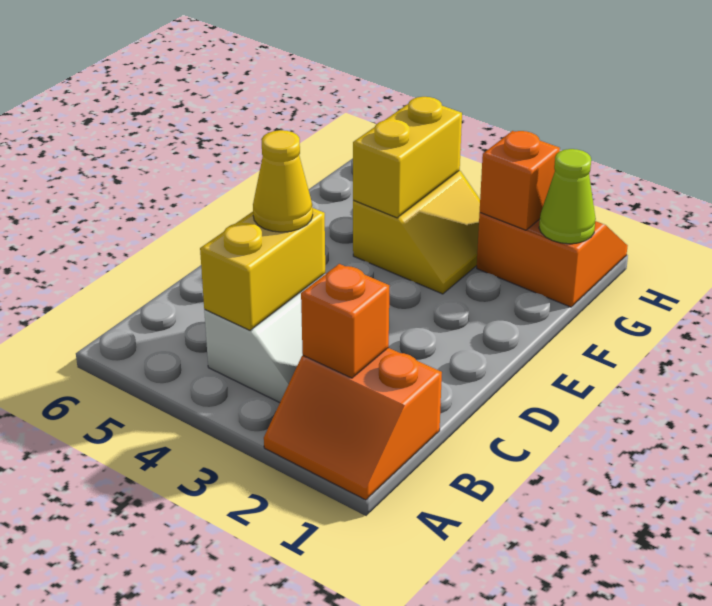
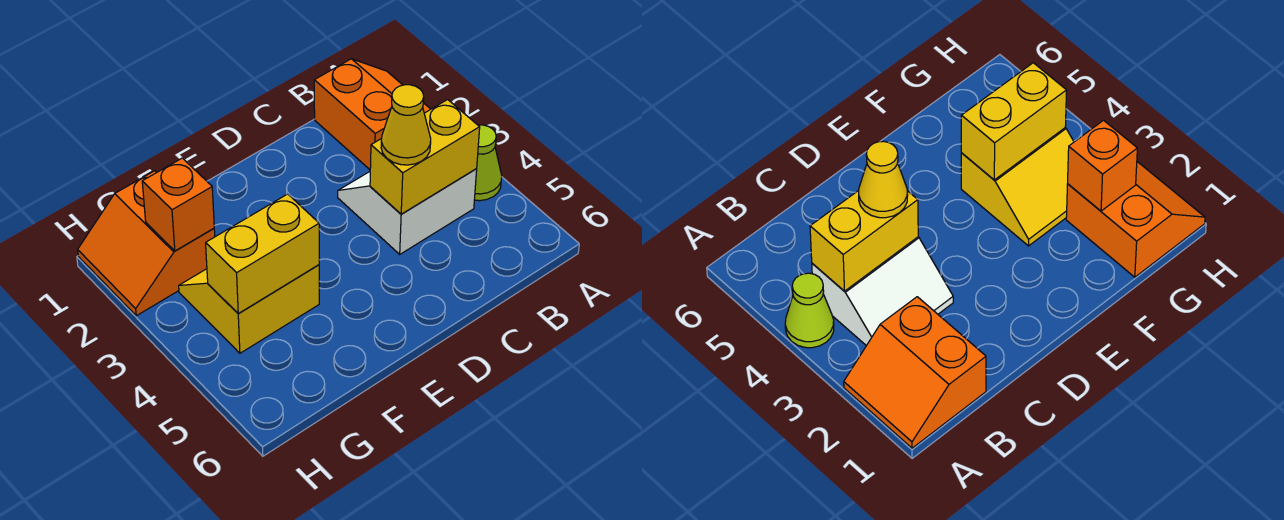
orange 1x1 brick [301,264,389,378] -> none
lime 1x1 cone [539,149,596,244] -> lime 1x1 cone moved to [474,125,502,201]

